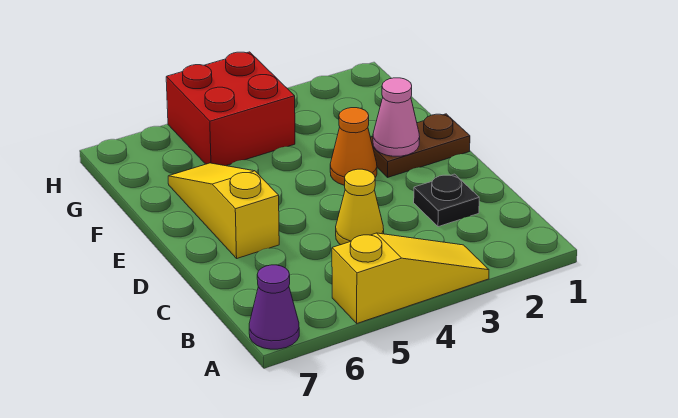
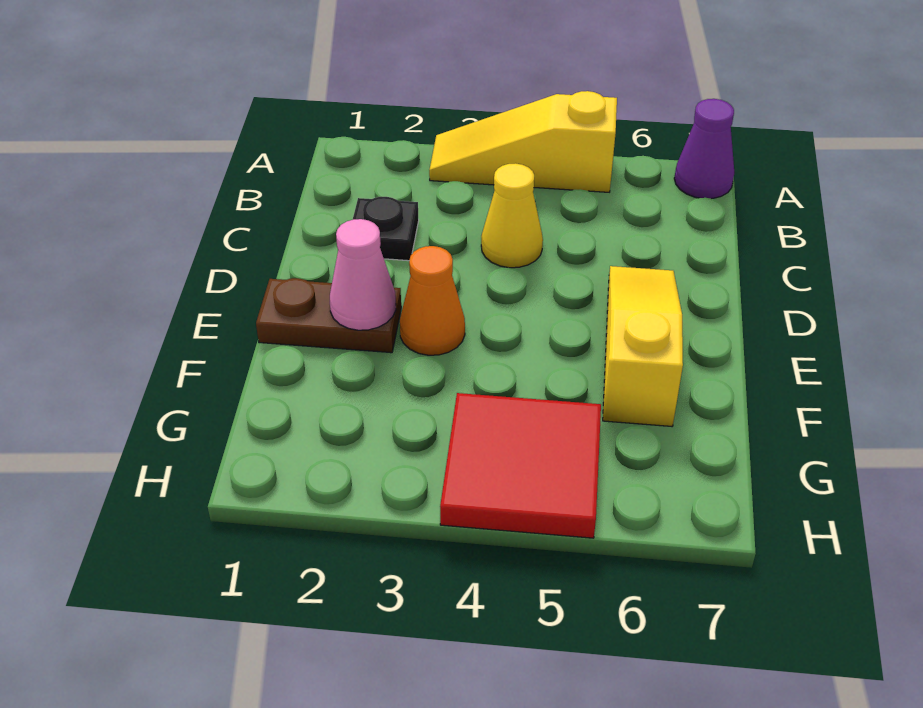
yellow 1x3 slope [168,163,279,258] -> yellow 1x3 slope turned to [603,266,683,426]
red 2x2 brick [166,52,295,166] -> red 2x2 tile [440,393,601,538]

